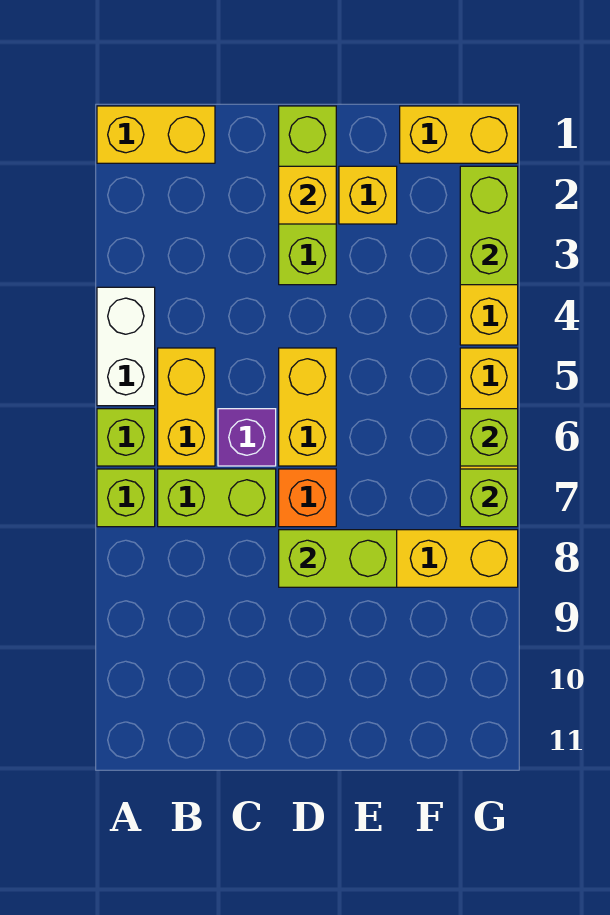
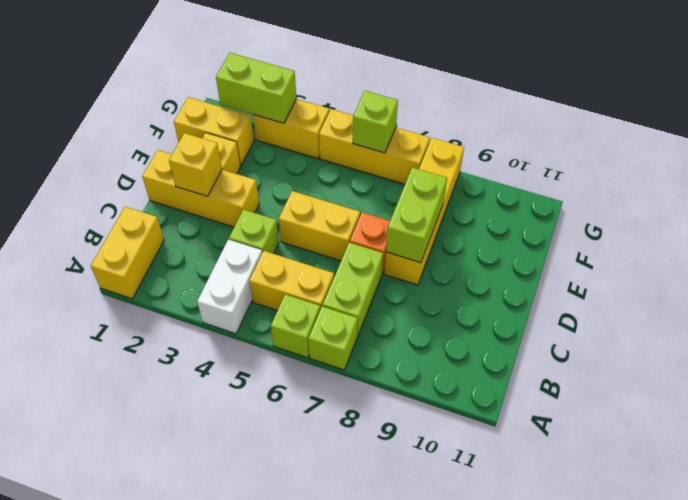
white 1x2 brick [97,287,155,406] -> white 1x2 brick turned to [197,239,262,334]
purple 1x1 brick [218,409,276,466] -> none
lime 1x3 brick [279,106,336,285] -> yellow 1x3 brick [142,150,259,227]
yellow 1x2 brick [400,106,518,163] -> yellow 1x2 brick turned to [174,97,254,166]
lime 1x1 brick [460,469,518,527] -> lime 1x1 brick moved to [229,209,279,254]

